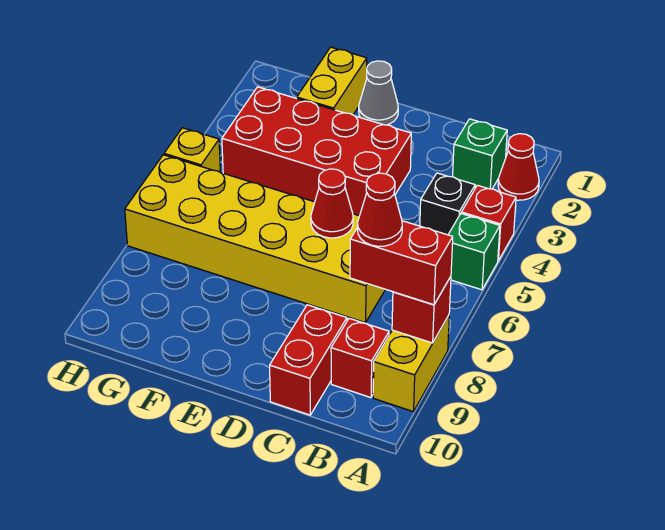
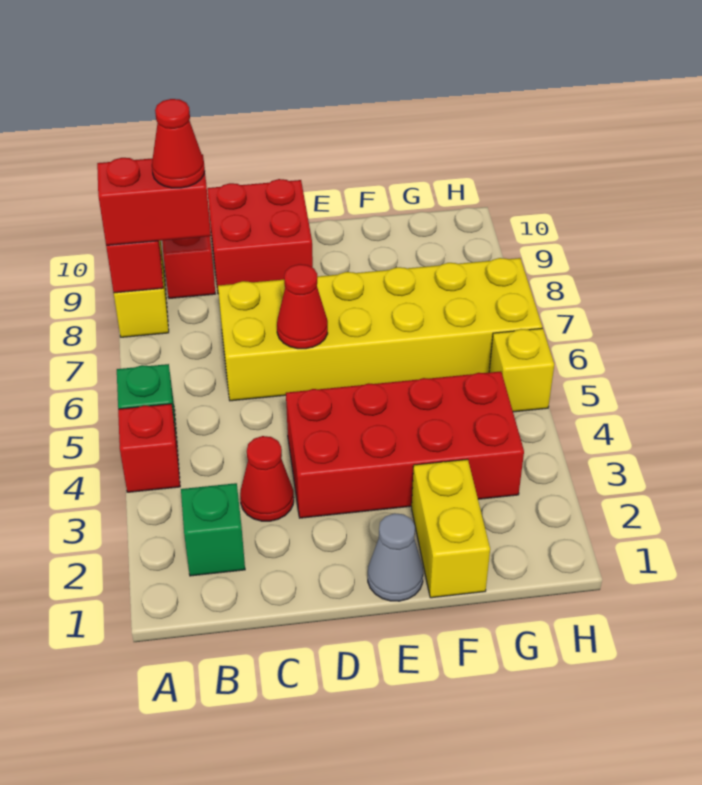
red 1x1 cone [498,134,539,200] -> red 1x1 cone moved to [240,436,294,521]
black 1x1 brick [420,173,475,235] -> none
red 1x2 brick [270,305,347,415] -> red 2x2 brick [207,179,313,294]

